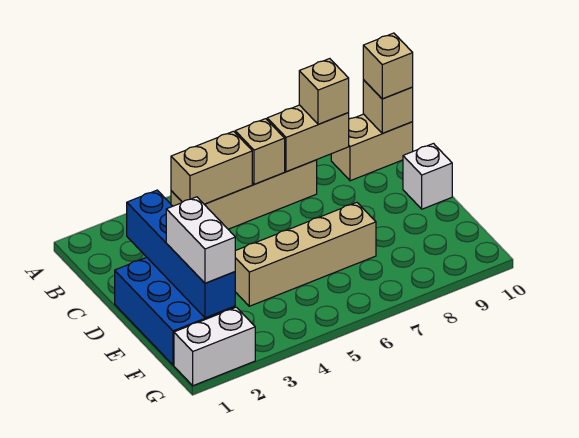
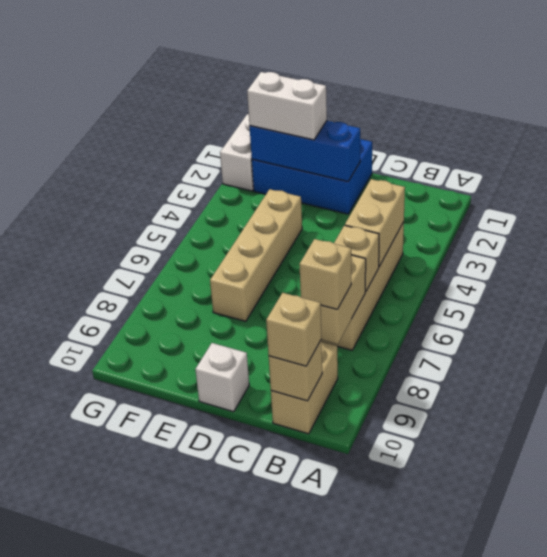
blue 1x4 brick [127,190,235,318] -> blue 1x3 brick [250,121,360,182]

